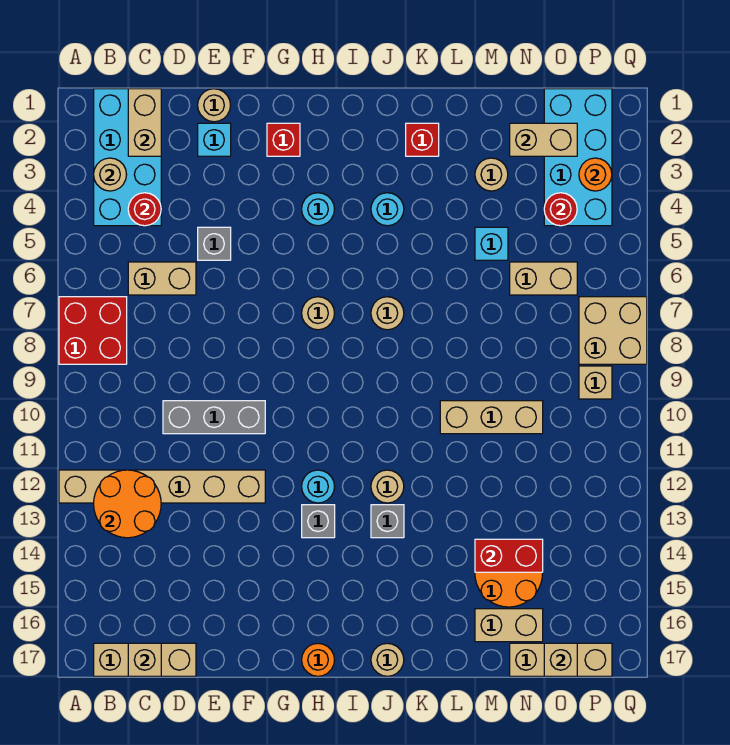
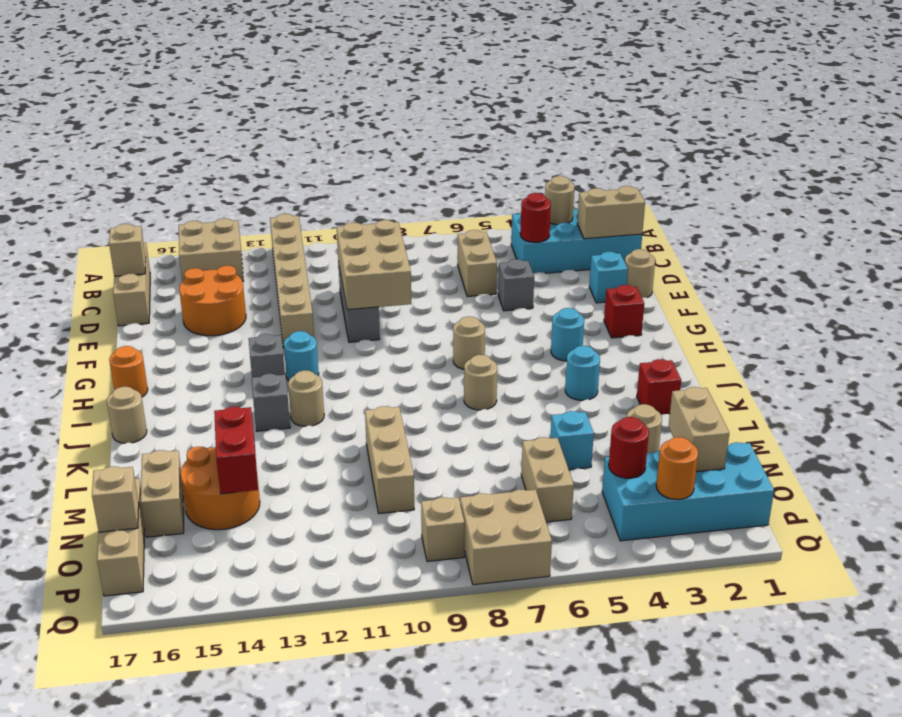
red 2x2 brick [59,297,127,364] -> none
none -> tan 2x2 brick [179,218,243,282]
orange 2x2 round brick [94,470,161,538] -> orange 2x2 round brick moved to [179,266,246,336]
none -> tan 2x3 brick [337,220,411,310]

